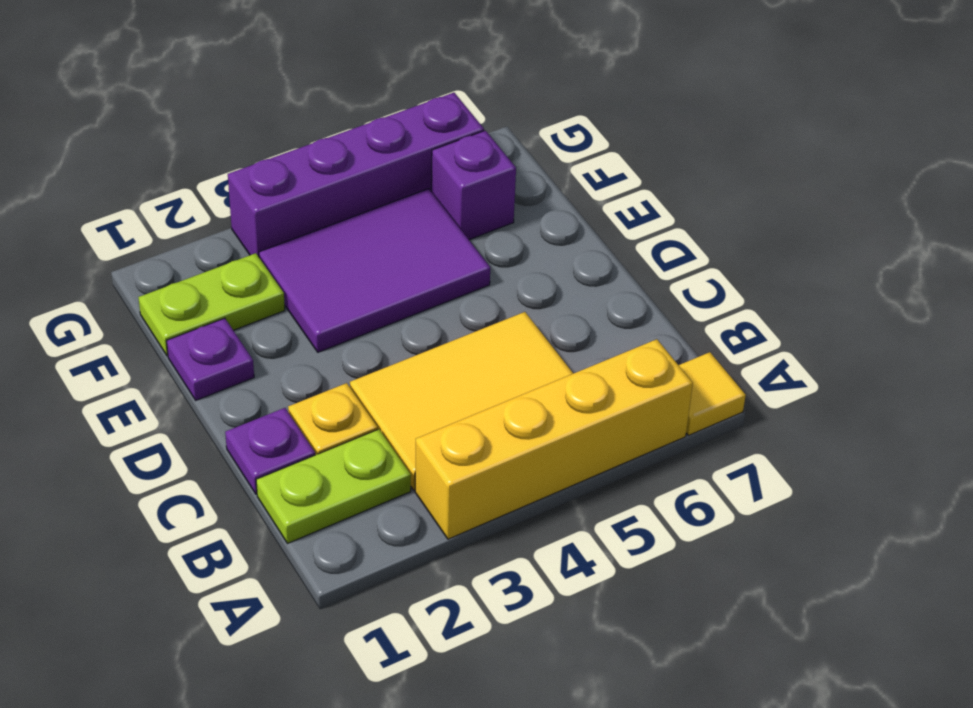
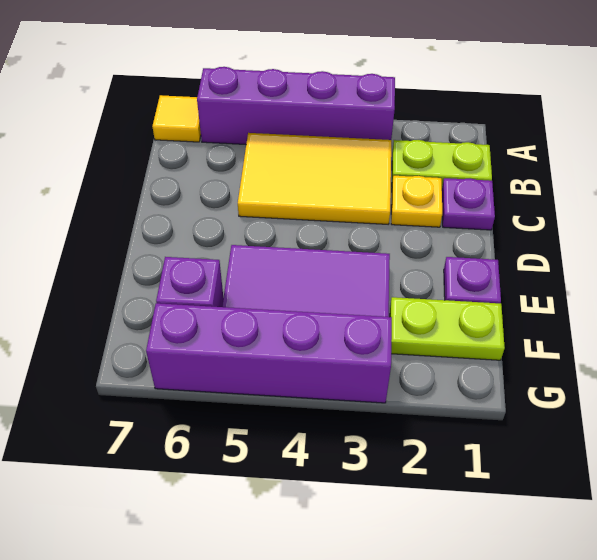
yellow 1x4 brick [415,339,693,539] -> purple 1x4 brick [197,67,395,144]

